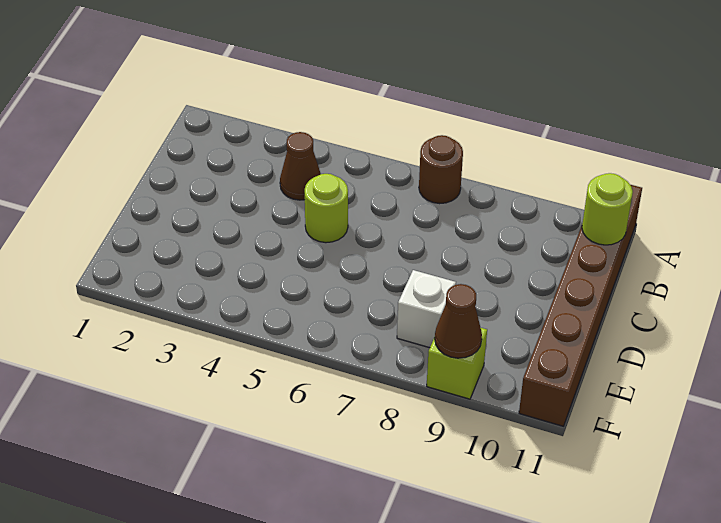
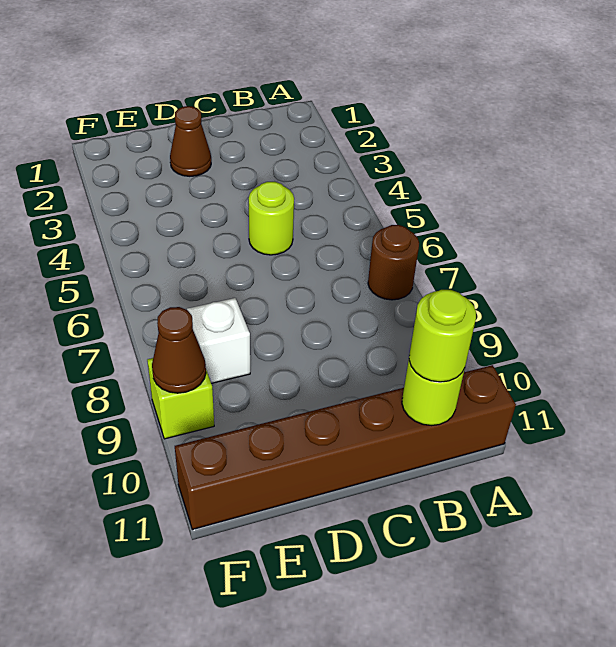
brown 1x1 cone [280,132,321,200] -> brown 1x1 cone moved to [170,106,211,176]
none -> lime 1x1 round brick [409,290,476,382]

